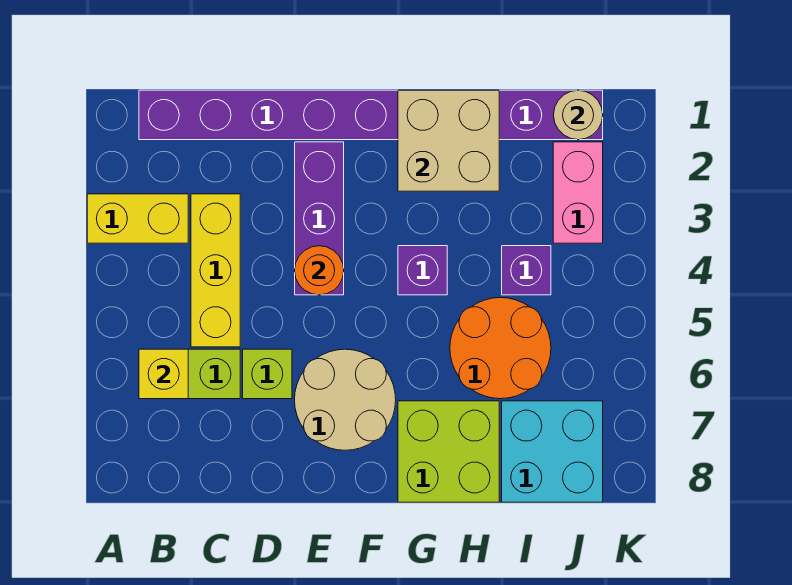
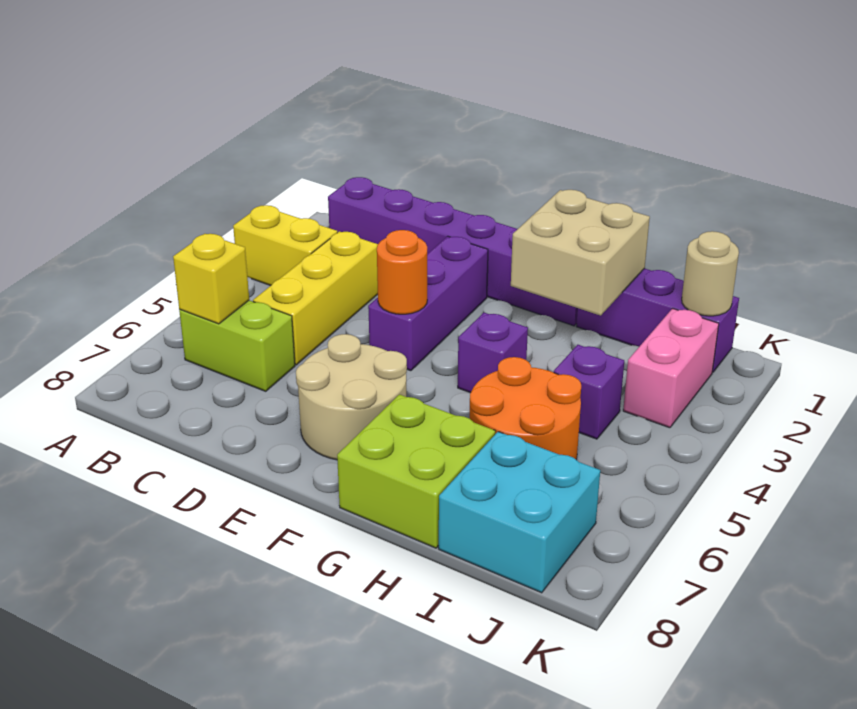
lime 1x1 brick [243,349,292,399] -> none

